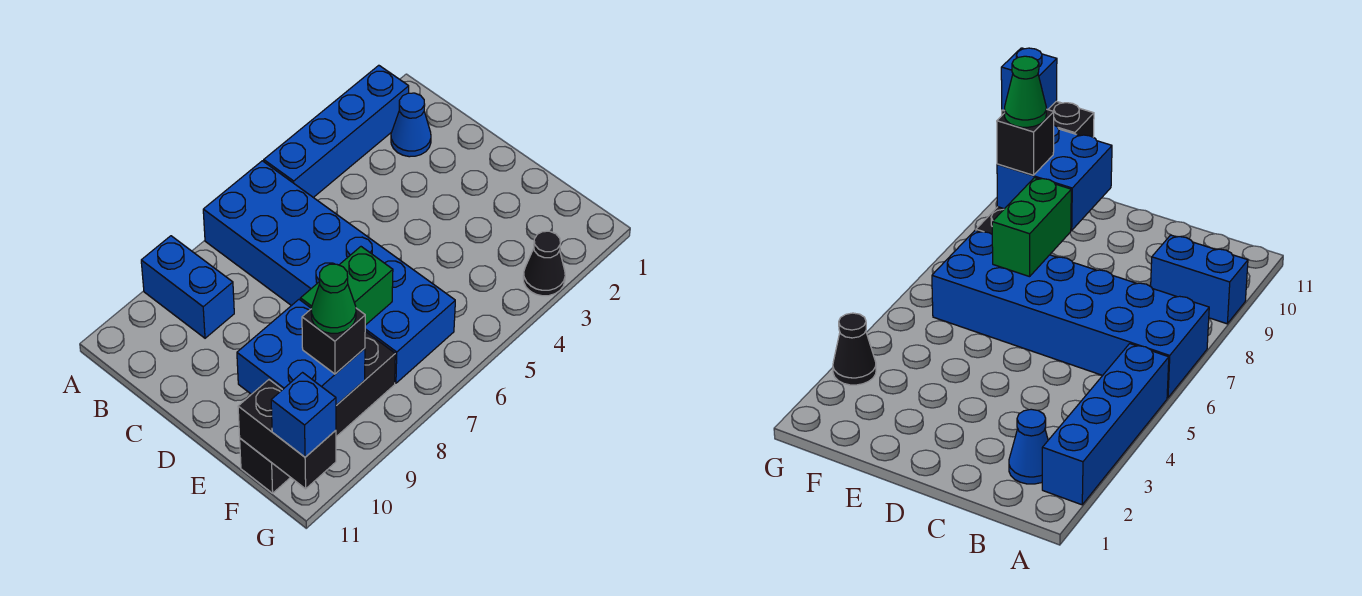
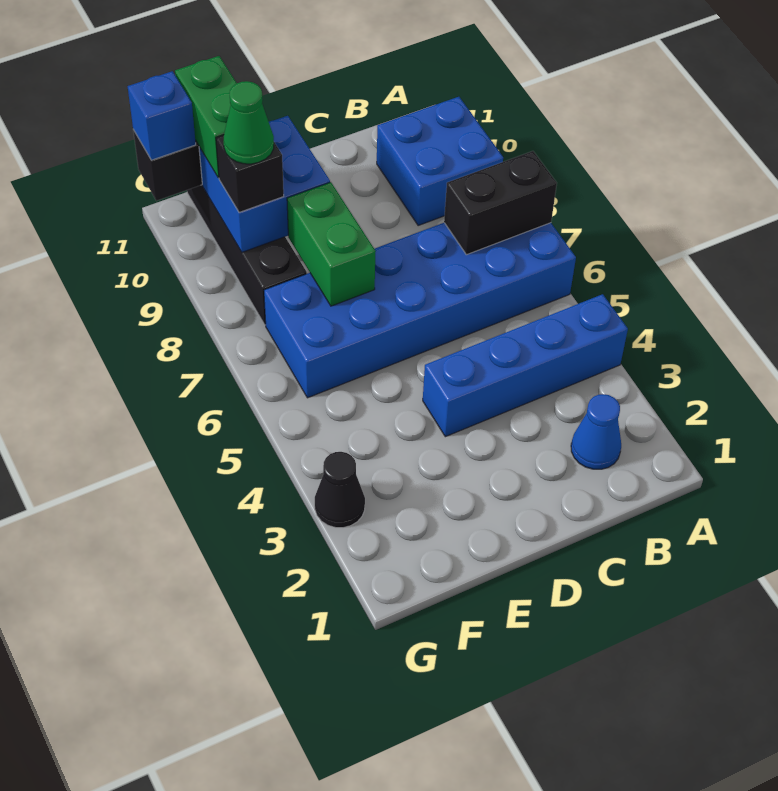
blue 1x4 brick [264,65,409,197] -> blue 1x4 brick turned to [423,294,628,437]
none -> black 1x2 brick [444,151,557,255]
blue 1x2 brick [141,236,234,338] -> blue 2x2 brick [377,97,503,226]
none -> green 1x2 brick [175,56,237,178]

